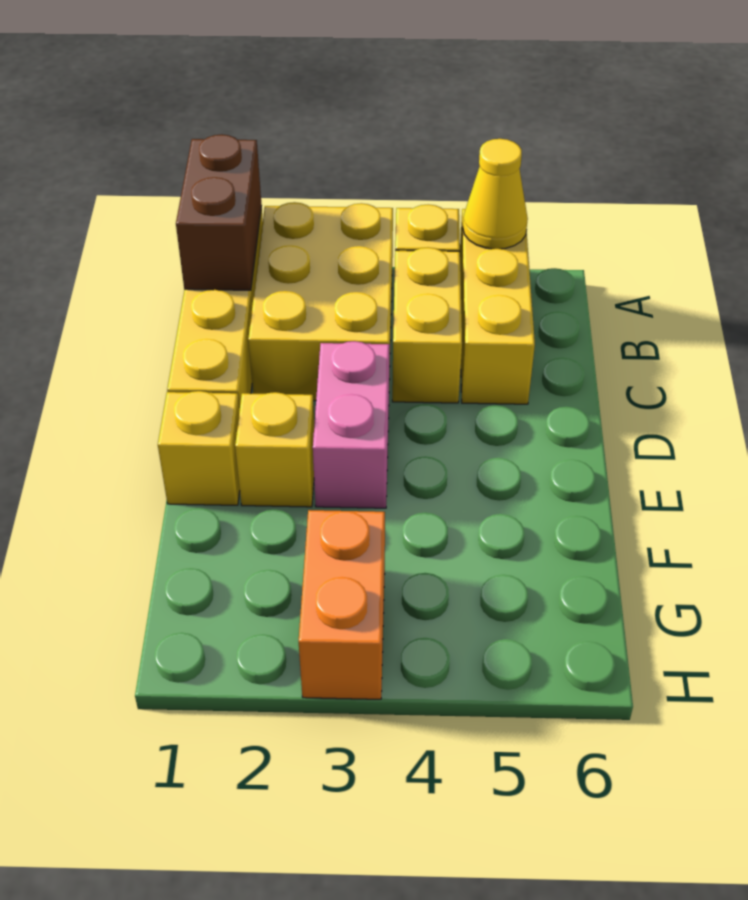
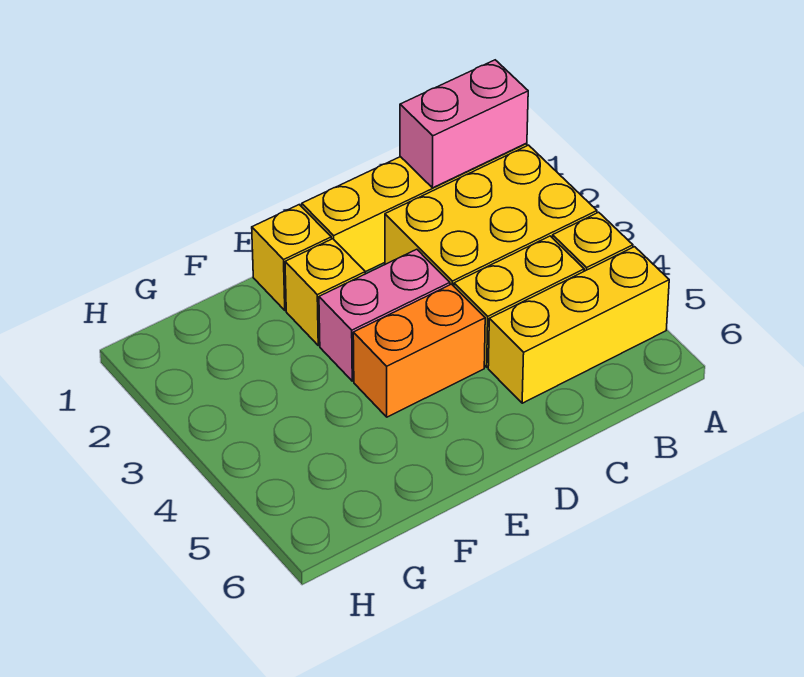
brown 1x2 brick [176,134,262,290] -> pink 1x2 brick [400,60,528,188]
yellow 1x1 cone [463,139,528,249] -> none
orange 1x2 brick [299,510,385,699] -> orange 1x2 brick moved to [353,284,485,417]

